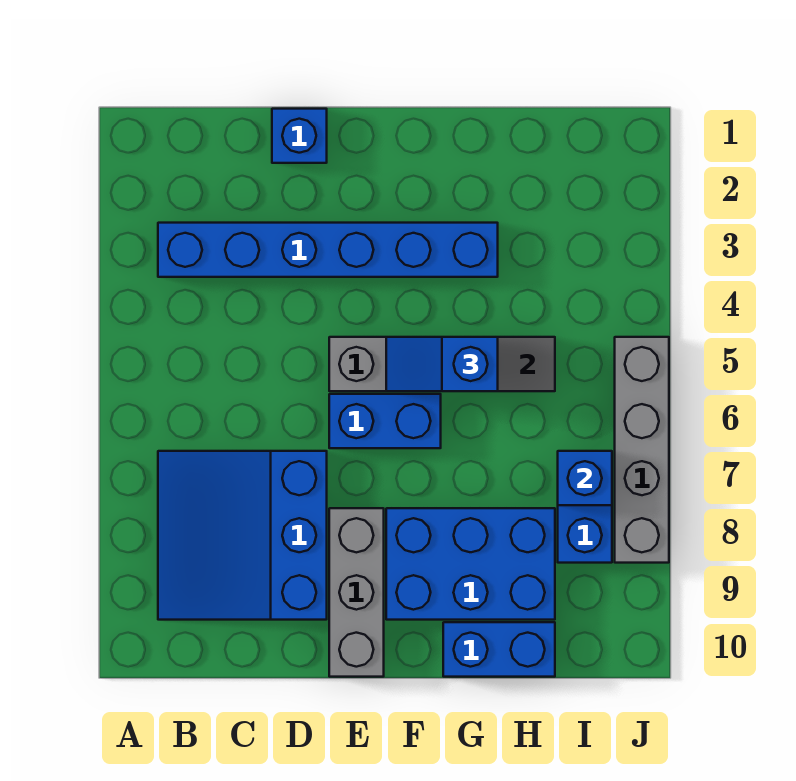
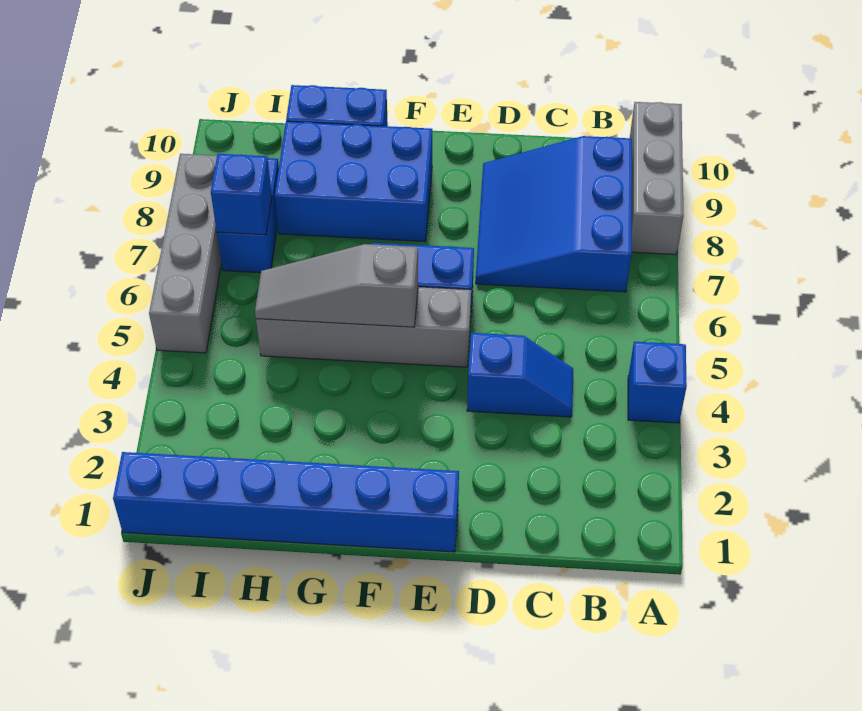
blue 1x6 brick [158,223,498,277] -> blue 1x6 brick moved to [113,452,459,552]
blue 3x3 slope [158,451,327,620] -> blue 3x3 slope turned to [476,136,632,292]
blue 1x1 brick [272,109,327,163] -> blue 1x1 brick moved to [628,342,687,423]
grey 1x3 brick [329,508,384,677] -> grey 1x3 brick moved to [630,102,684,255]
blue 1x2 slope [386,337,498,391] -> blue 1x2 slope moved to [467,333,573,417]

